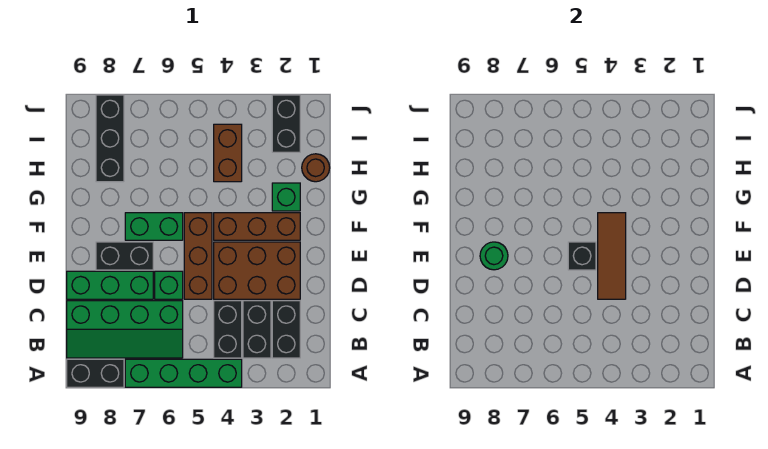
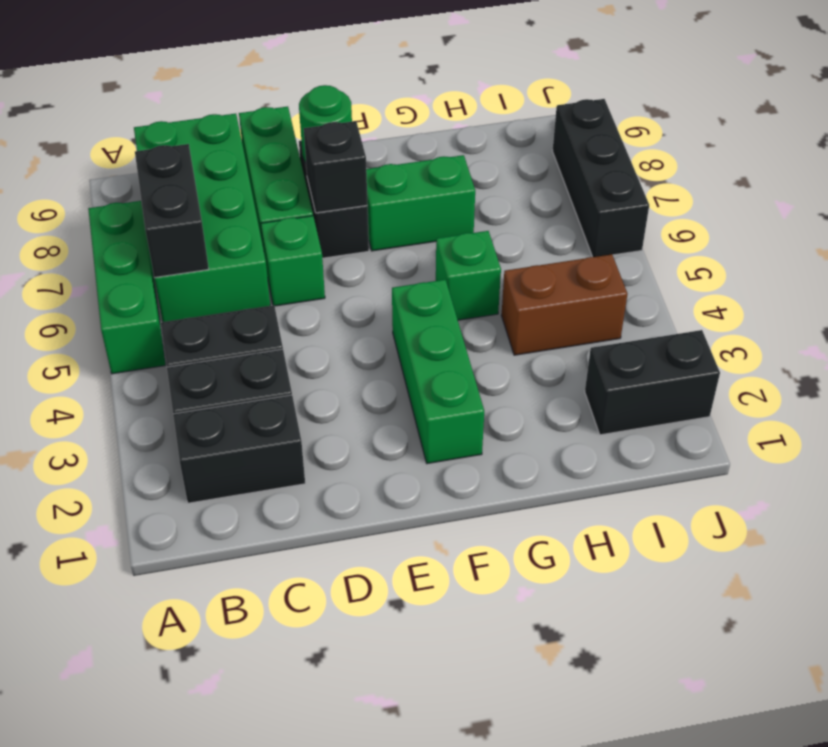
green 1x4 brick [125,359,242,387] -> green 1x3 brick [88,201,166,374]
black 1x2 brick [67,359,124,387] -> black 1x2 brick moved to [135,144,209,278]
green 2x4 slope [67,301,183,358] -> green 2x4 brick [134,114,270,322]
brown 2x3 brick [214,242,300,299] -> none
brown 1x3 tile [598,213,626,299] -> none
brown 1x3 brick [184,213,212,299] -> none
black 1x1 brick [568,242,596,270] -> black 1x1 brick moved to [304,121,368,213]
brown 1x3 brick [214,213,300,240] -> green 1x3 brick [392,280,484,464]
green 1x2 brick [125,213,183,240] -> green 1x2 brick turned to [366,155,475,251]
green 1x1 brick [272,183,300,211] -> green 1x1 brick moved to [436,231,501,320]
brown 1x1 round brick [302,154,330,182] -> none
black 1x3 brick [96,95,124,182] -> black 1x3 brick turned to [553,99,649,257]

